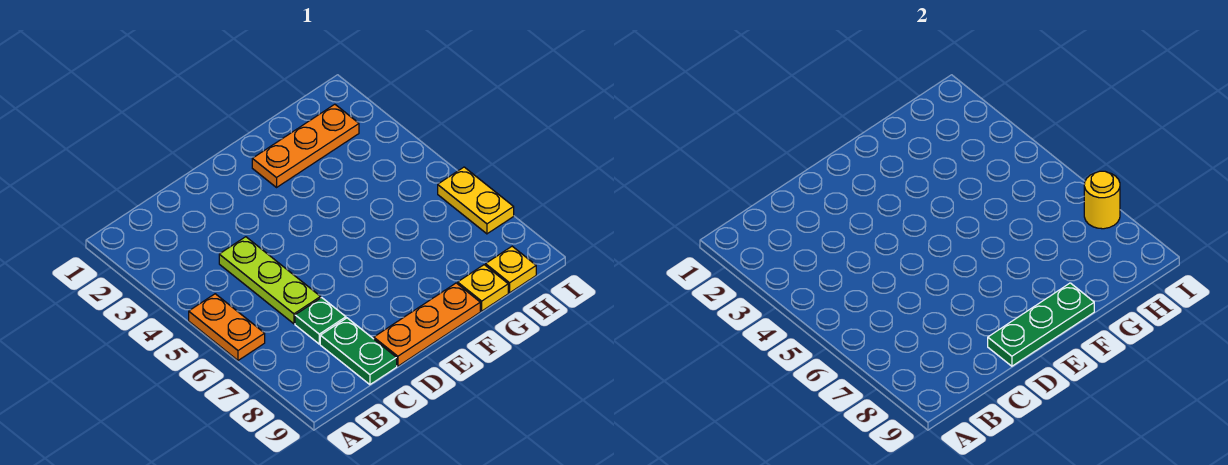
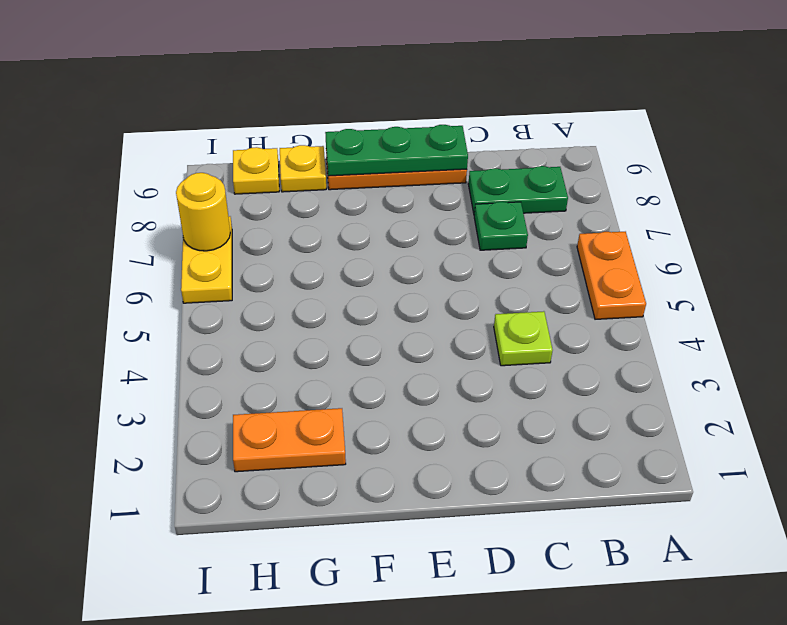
lime 1x3 plate [219,237,321,324] -> lime 1x1 plate [494,311,553,366]
green 1x2 plate [320,318,397,385] -> green 1x2 plate turned to [468,166,568,215]
orange 1x3 plate [252,104,359,187] -> orange 1x2 plate [233,408,346,472]

